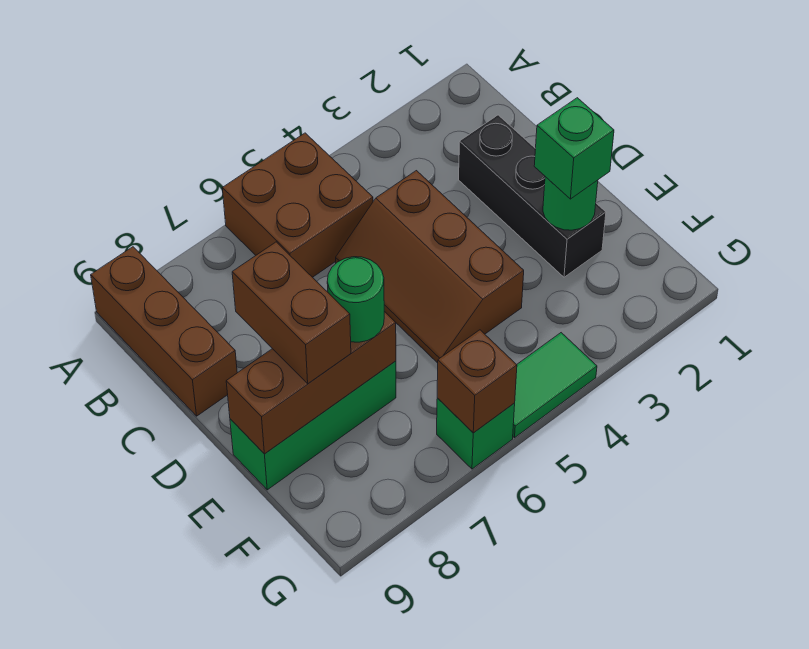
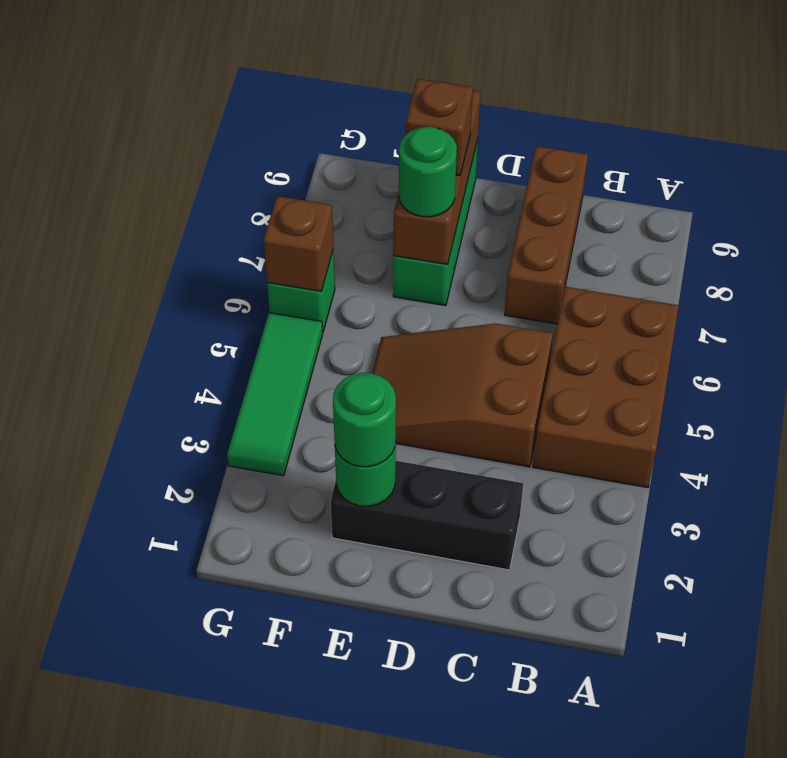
brown 2x2 brick [222,133,373,277] -> brown 2x3 brick [533,287,679,488]
brown 1x3 brick [91,247,237,416] -> brown 1x3 brick turned to [504,146,588,324]
brown 2x3 slope [336,171,524,363] -> brown 2x3 slope turned to [372,323,553,467]
brown 1x2 brick [232,242,351,384] -> brown 1x1 brick [406,79,473,176]
green 1x1 brick [534,98,614,199] -> green 1x1 round brick [333,373,396,467]
green 1x2 tile [513,333,597,438] -> green 1x3 tile [227,313,323,476]

